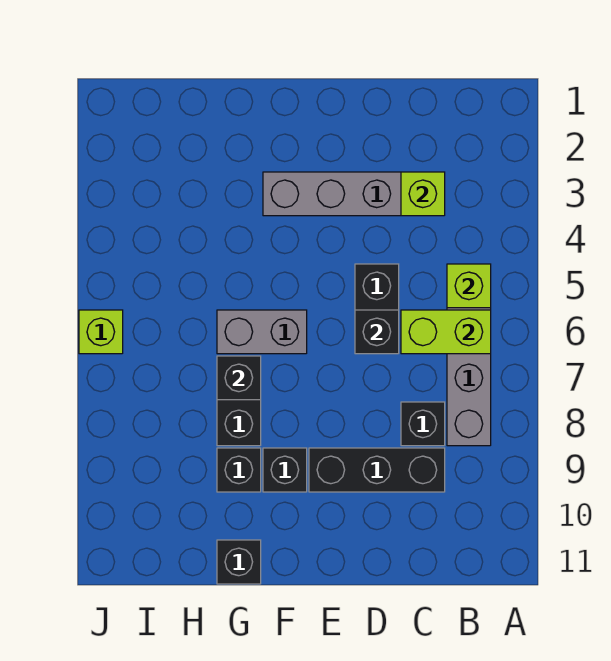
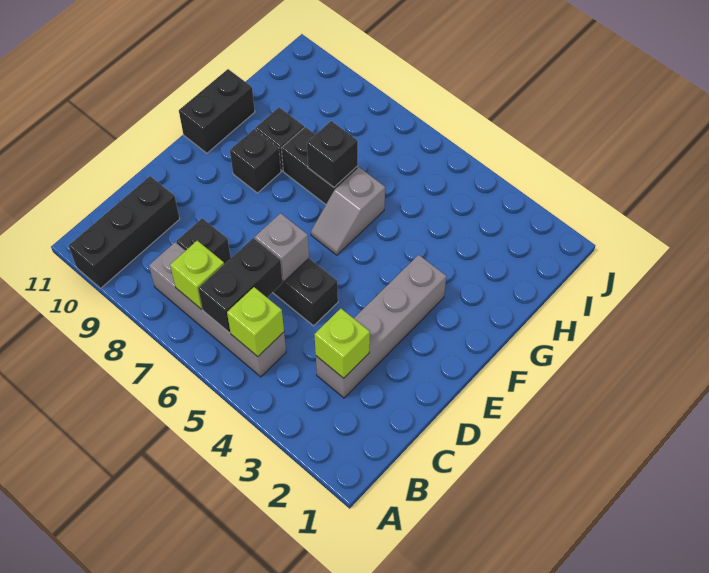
lime 1x2 brick [401,310,491,354] -> black 1x2 brick [198,238,283,333]
black 1x3 brick [309,448,445,492] -> black 1x3 brick moved to [69,176,180,288]
black 1x1 brick [355,310,399,354] -> grey 1x1 brick [255,213,309,281]
grey 1x2 brick [217,310,307,354] -> grey 1x2 slope [311,167,385,255]
black 1x1 brick [217,540,261,584] -> black 1x2 brick [179,69,255,153]
lime 1x1 brick [79,310,123,354] -> lime 1x1 brick moved to [170,241,224,309]

